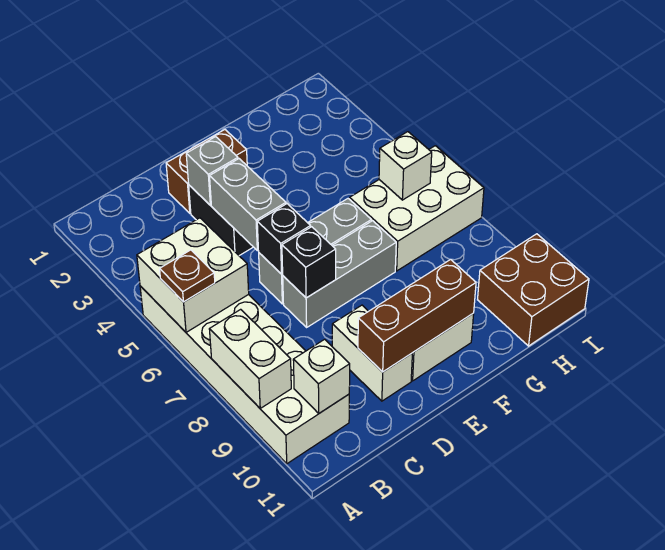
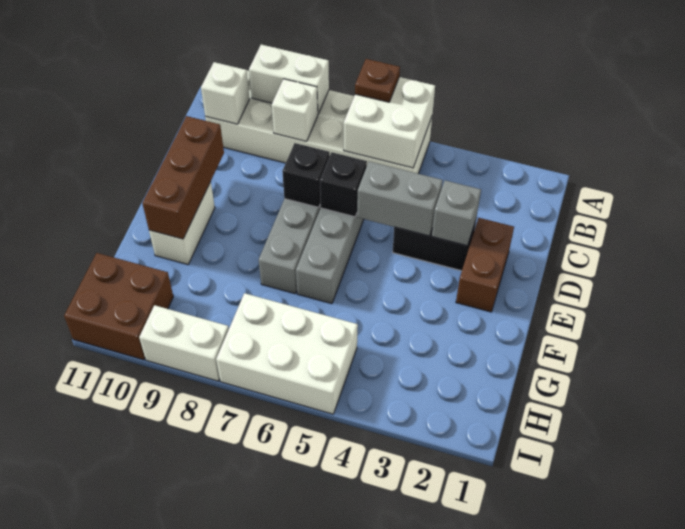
white 1x2 brick [332,305,412,401] -> white 1x2 brick moved to [139,305,229,381]
white 2x3 brick [350,146,484,271] -> white 2x3 brick turned to [216,293,358,414]
white 1x1 brick [379,132,432,200] -> white 1x1 brick moved to [272,79,318,141]

